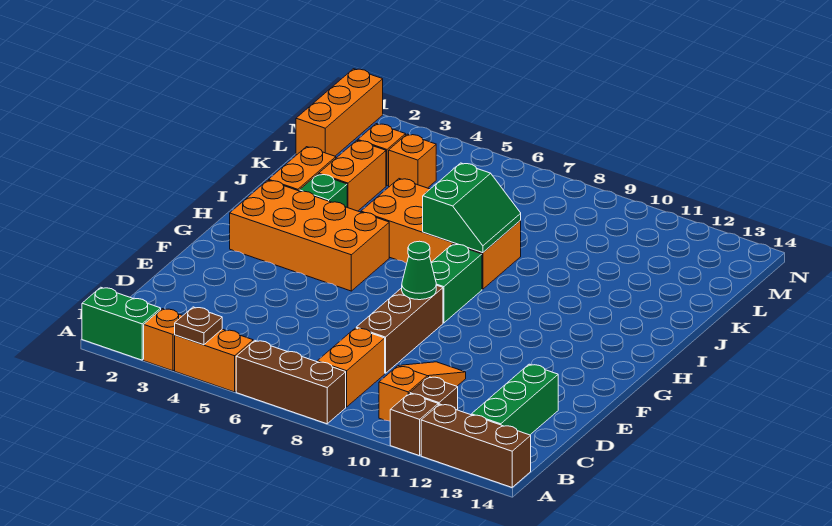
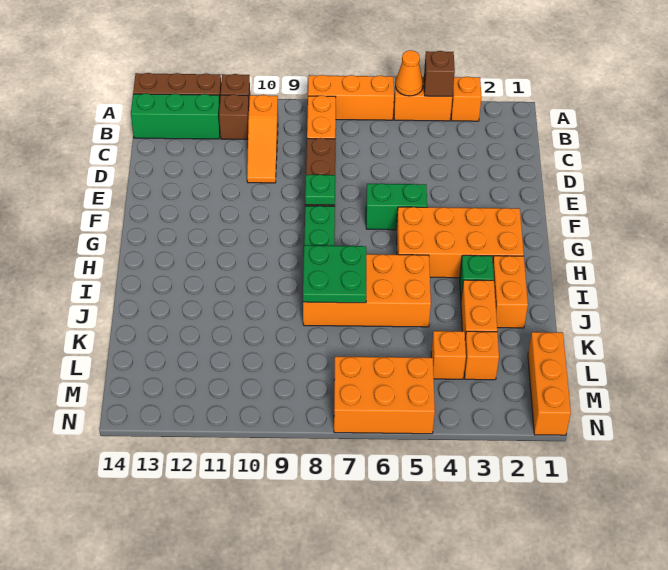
green 1x2 brick [82,287,161,360] -> green 1x2 brick moved to [366,184,427,230]
brown 1x1 plate [175,307,222,345] -> brown 1x1 brick [424,51,455,96]
none -> orange 1x1 cone [395,50,423,96]
brown 1x3 brick [236,341,346,424] -> orange 1x3 brick [308,75,394,120]
green 1x3 brick [472,364,558,435] -> green 1x3 brick turned to [131,93,220,139]
green 1x1 cone [402,241,436,300] -> green 1x1 plate [305,175,335,205]
green 2x2 slope [423,163,521,253] -> green 2x2 plate [303,245,366,303]
none -> orange 2x3 brick [334,356,435,434]

